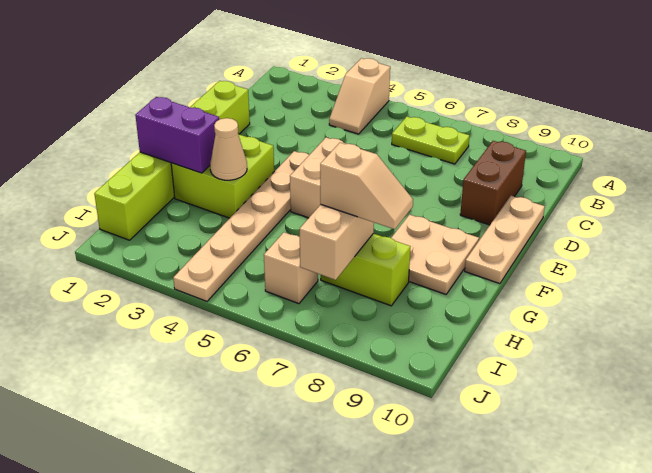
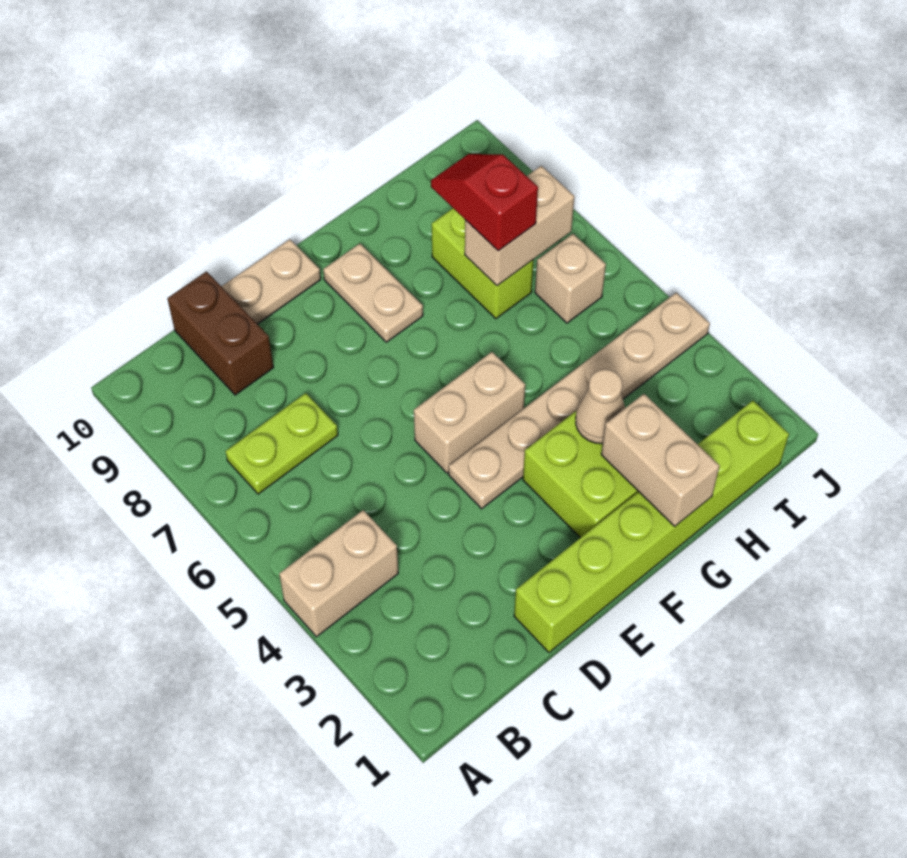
tan 1x2 slope [329,58,390,134] -> tan 1x2 brick [279,510,398,637]
lime 1x2 plate [392,117,470,164] -> lime 1x2 plate turned to [226,393,338,494]
brown 1x2 brick [460,141,526,225] -> brown 1x2 brick turned to [167,272,274,395]
tan 1x3 plate [465,196,545,284] -> tan 1x2 plate [221,239,321,324]
tan 2x2 plate [391,215,479,294] -> tan 1x2 plate [323,244,423,342]
purple 1x2 brick [135,97,219,173] -> tan 1x2 brick [601,394,720,526]
tan 1x2 slope [320,143,413,229] -> red 1x2 slope [431,154,538,251]

